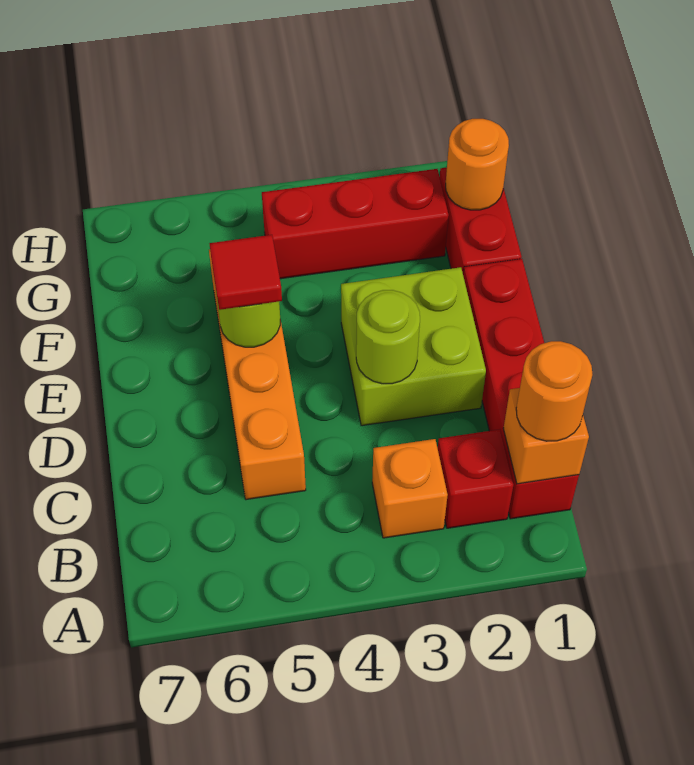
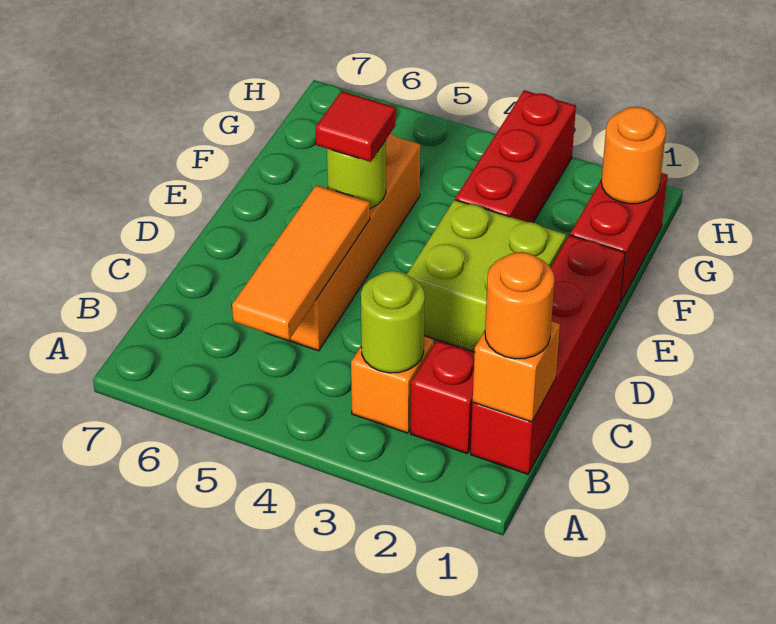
none -> orange 1x3 tile [232,185,370,340]
lime 1x1 round brick [356,290,420,384] -> lime 1x1 round brick moved to [361,271,425,373]
red 1x3 brick [262,169,449,279] -> red 1x3 brick turned to [455,90,576,222]

